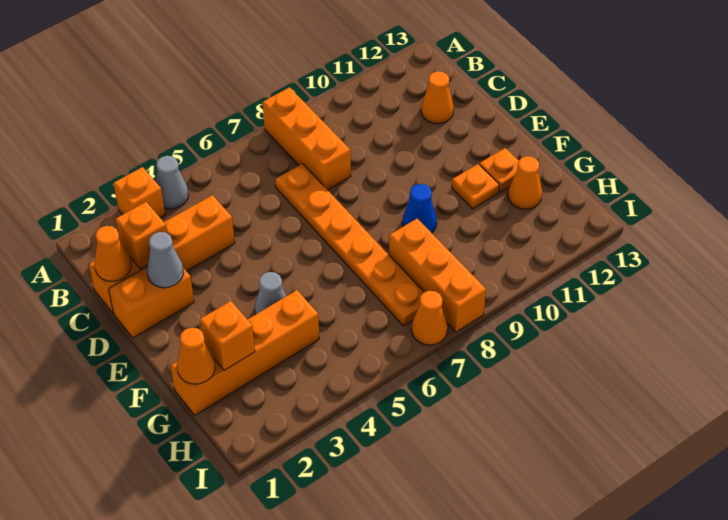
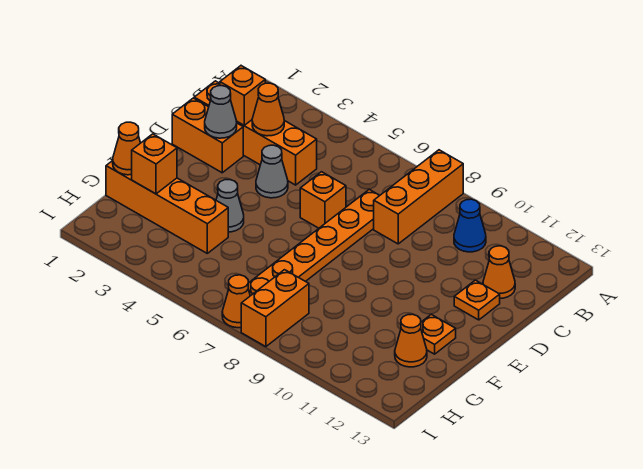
orange 1x1 brick [114,167,165,218] -> orange 1x1 brick moved to [300,172,346,228]
grey 1x1 cone [156,156,189,209] -> grey 1x1 cone moved to [256,145,288,198]
orange 1x1 cone [94,226,131,281] -> orange 1x1 cone moved to [252,83,284,136]
blue 1x1 cone [402,184,437,233] -> blue 1x1 cone moved to [454,199,486,252]
orange 1x1 plate [452,164,499,209] -> orange 1x1 plate moved to [454,280,500,320]
orange 1x3 brick [389,218,486,332] -> orange 1x2 brick [241,270,309,347]

